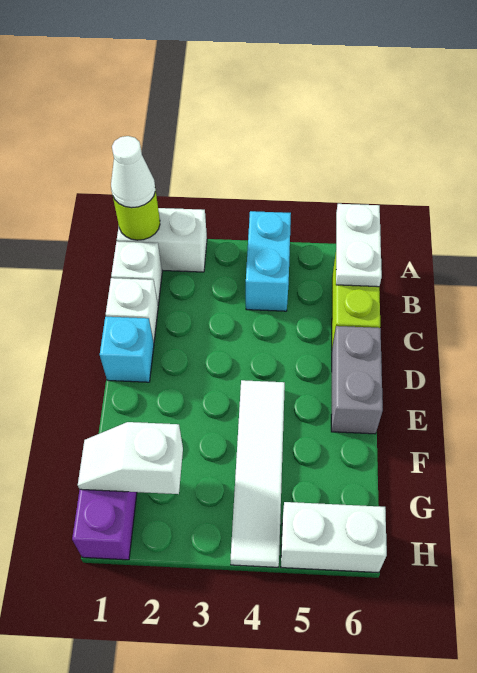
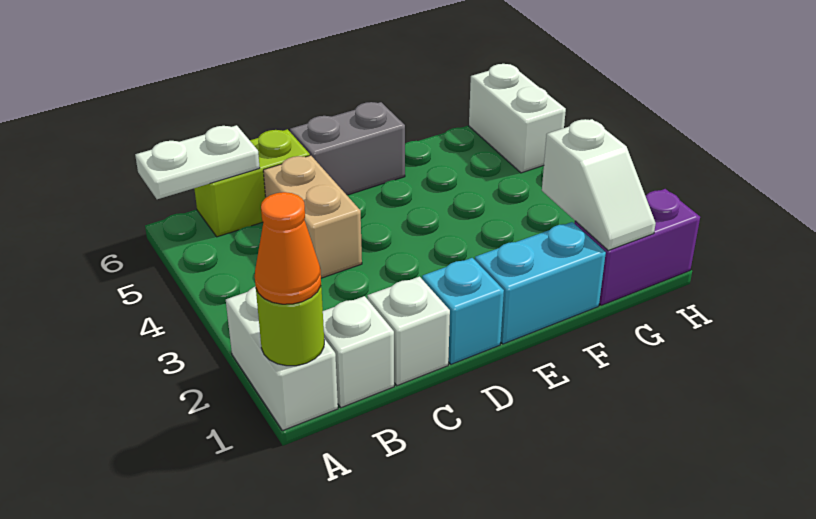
white 1x1 cone [111,136,155,208] -> orange 1x1 cone [255,192,321,304]
cyan 1x2 brick [246,211,291,311] -> cyan 1x2 brick moved to [475,222,606,344]
none -> tan 1x2 brick [263,155,362,278]
white 1x4 tile [231,380,285,567] -> none

